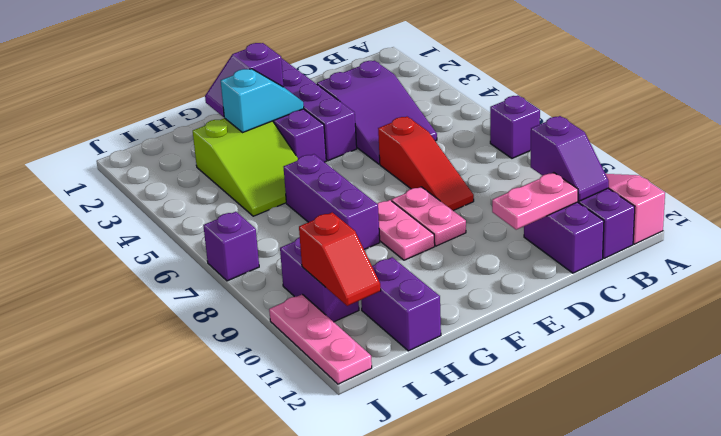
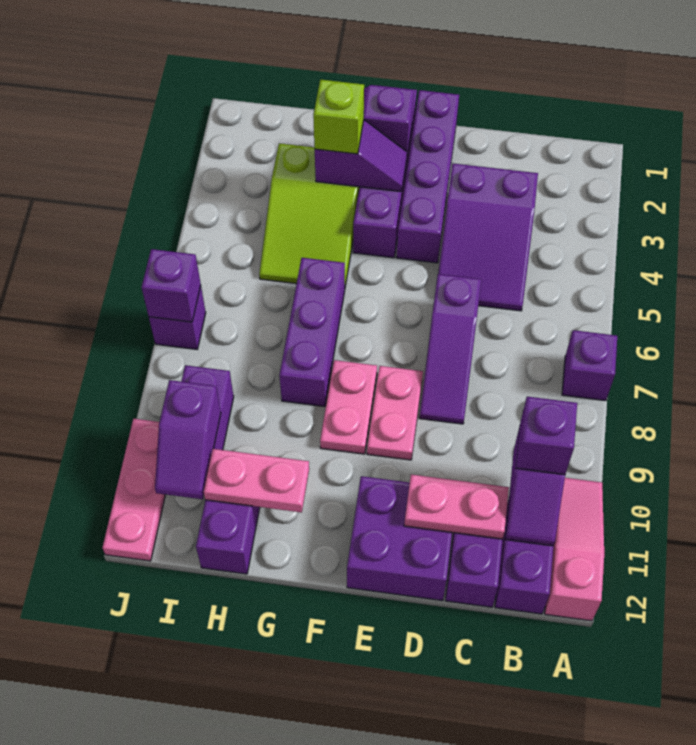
none -> purple 1x1 brick [516,397,577,474]
red 1x3 slope [378,117,474,211] -> purple 1x3 slope [419,274,481,424]
none -> purple 2x2 brick [347,476,452,601]
cyan 1x2 slope [221,69,304,132] -> purple 1x2 slope [315,120,407,192]
none -> lime 1x1 brick [313,80,364,154]
none -> pink 1x2 plate [204,449,309,512]
red 1x2 slope [299,212,381,306] -> purple 1x2 slope [155,380,221,499]
none -> purple 1x1 brick [142,249,201,322]

